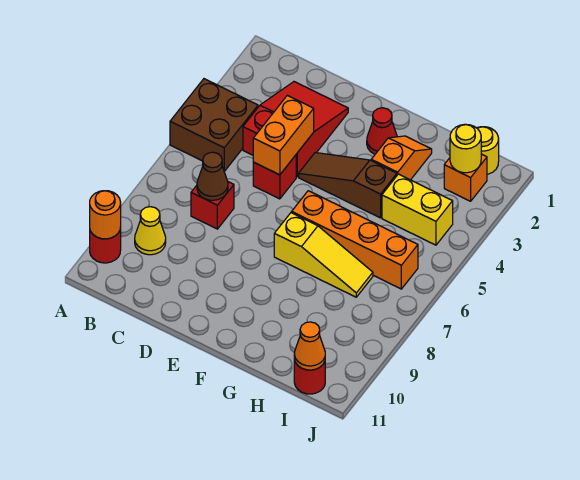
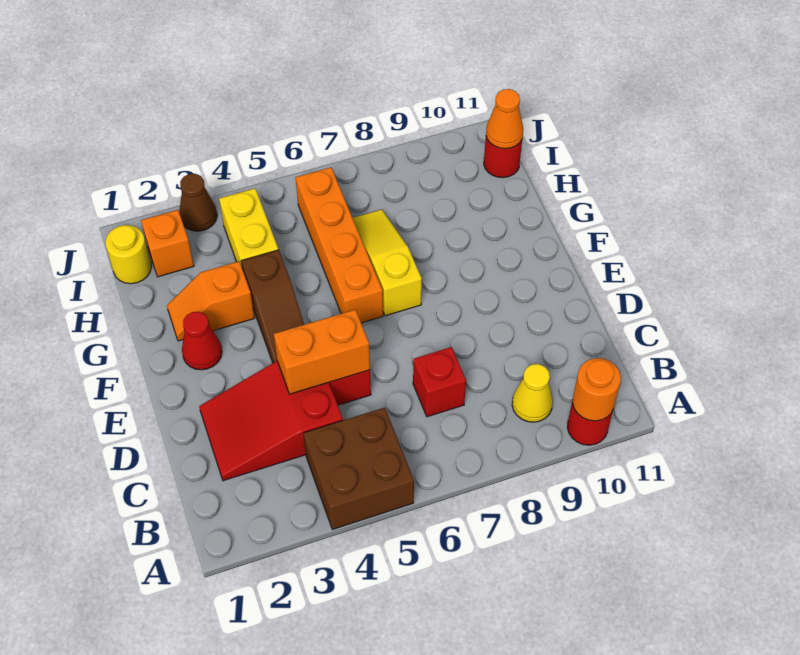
brown 1x1 cone [197,152,228,200] -> brown 1x1 cone moved to [179,174,217,231]
yellow 1x1 round brick [450,124,481,173] -> none

